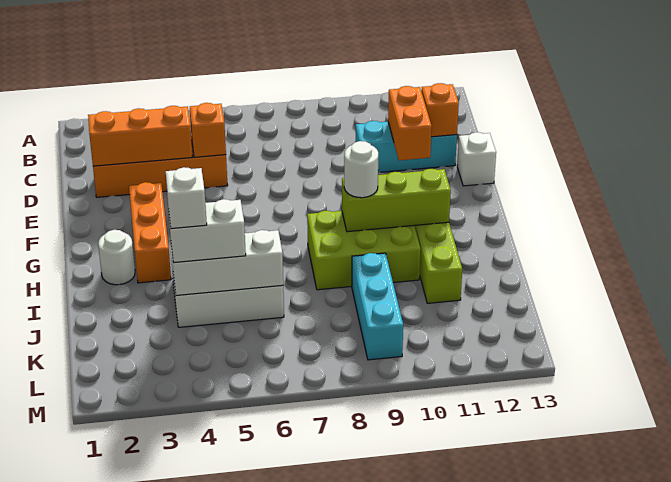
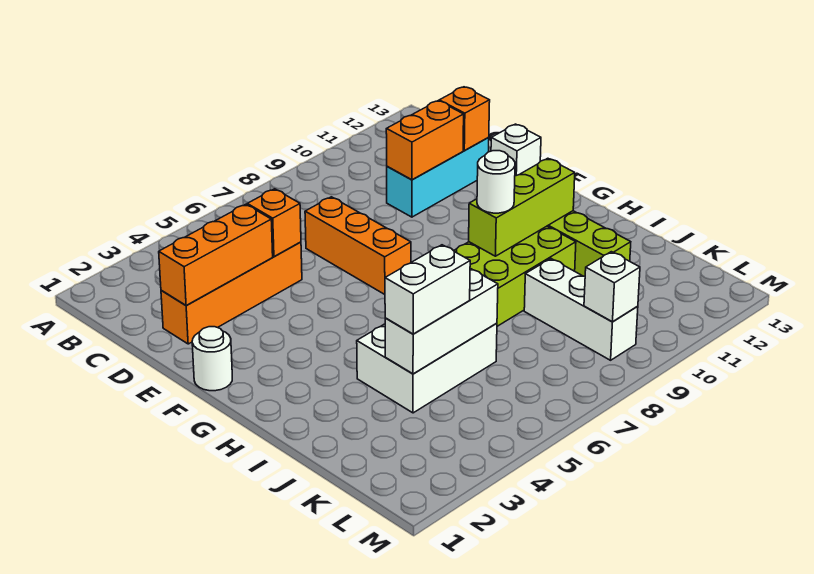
orange 1x2 brick [388,86,432,160] -> orange 1x2 brick turned to [386,101,464,180]
orange 1x3 brick [129,182,171,283] -> orange 1x3 brick moved to [305,197,411,294]
white 1x1 round brick [98,230,135,285] -> white 1x1 round brick moved to [192,327,232,391]
white 1x1 brick [166,167,207,229] -> white 1x1 brick moved to [584,252,640,322]
cyan 1x3 brick [352,253,403,360] -> white 1x3 brick [524,259,638,360]

